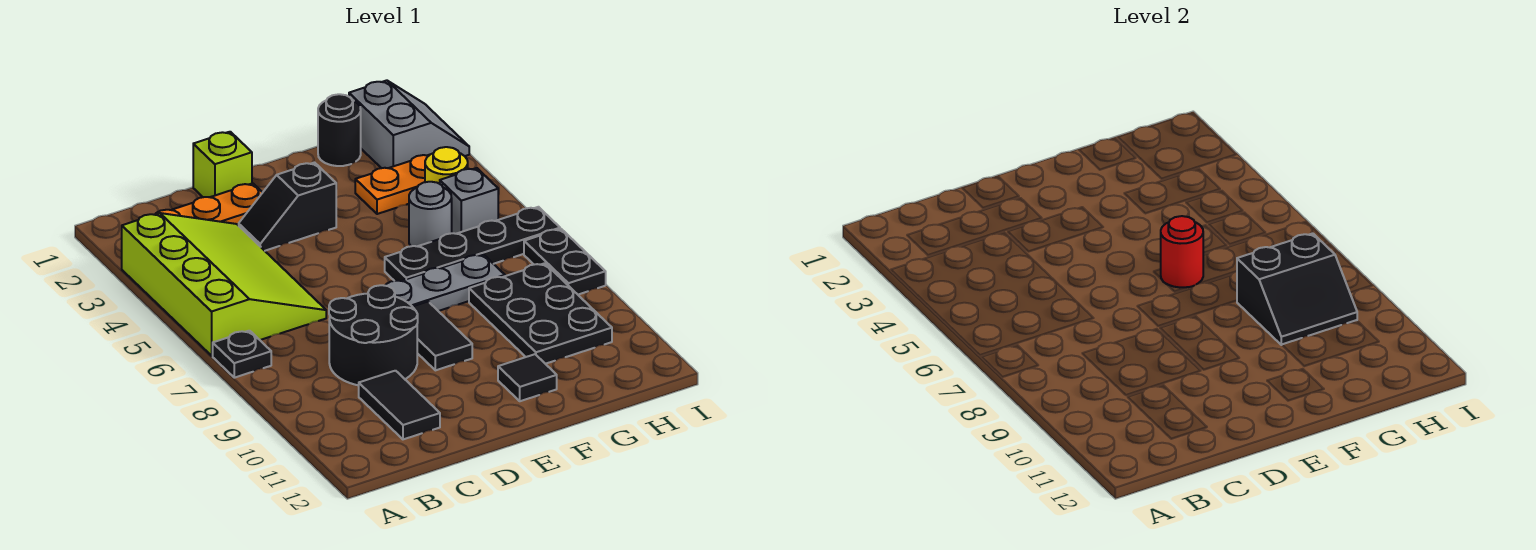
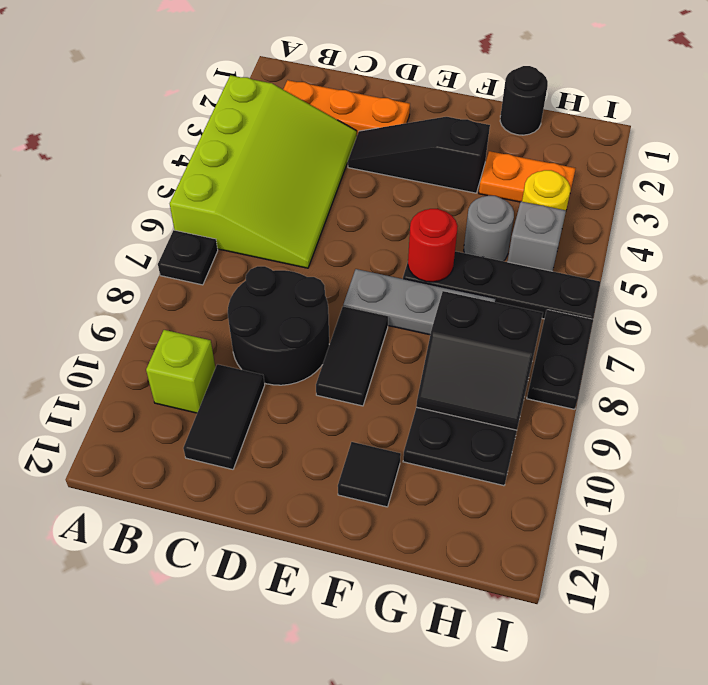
lime 1x1 brick [193,132,252,197] -> lime 1x1 brick moved to [146,330,215,413]
black 1x2 slope [239,163,336,251] -> black 1x3 slope [348,117,490,193]
grey 2x2 slope [349,80,469,168] -> none

